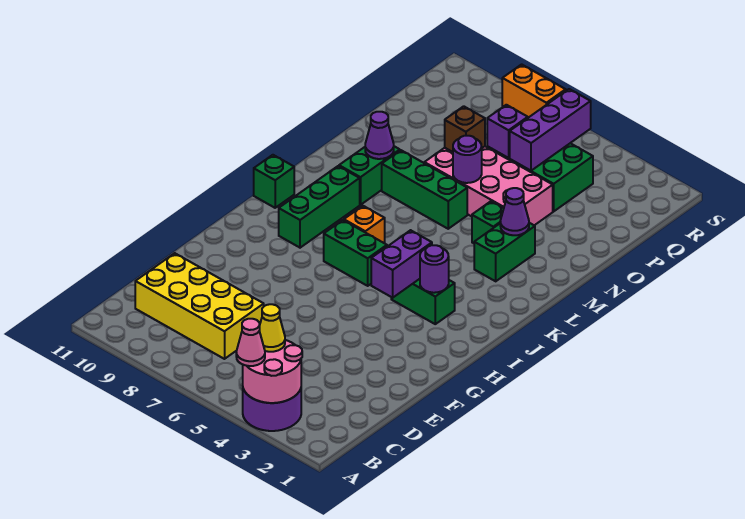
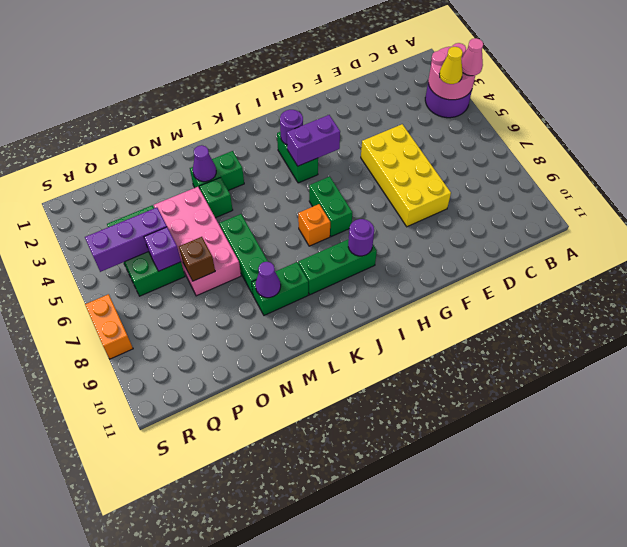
yellow 2x4 brick [135,253,264,359] -> yellow 2x4 brick moved to [361,124,451,227]
green 1x1 brick [254,155,294,208] -> none
purple 1x1 round brick [453,136,482,183] -> purple 1x1 round brick moved to [348,219,374,256]

